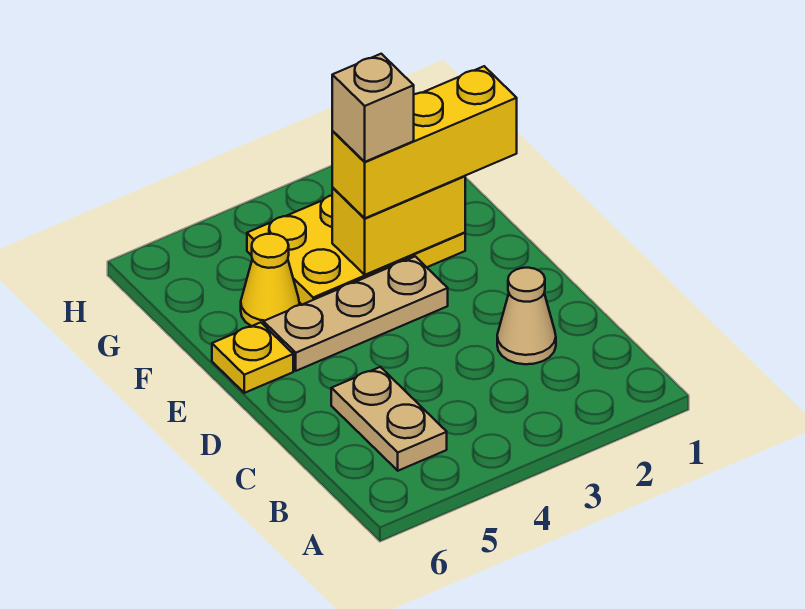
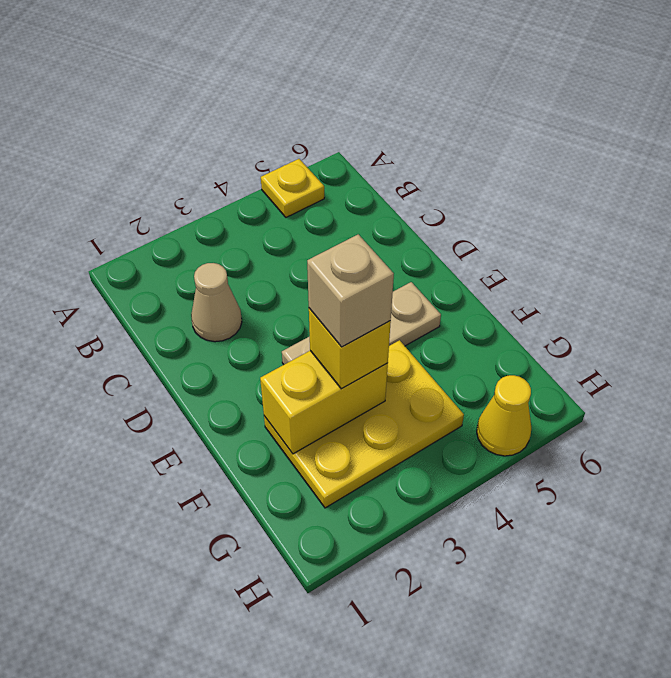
tan 1x2 plate [331,367,447,471] -> none
yellow 1x1 plate [212,322,293,393] -> yellow 1x1 plate moved to [261,159,324,217]
yellow 1x3 brick [332,66,517,218] -> yellow 1x1 brick [309,308,391,389]
yellow 1x1 cone [241,234,299,326] -> yellow 1x1 cone moved to [477,375,531,456]

